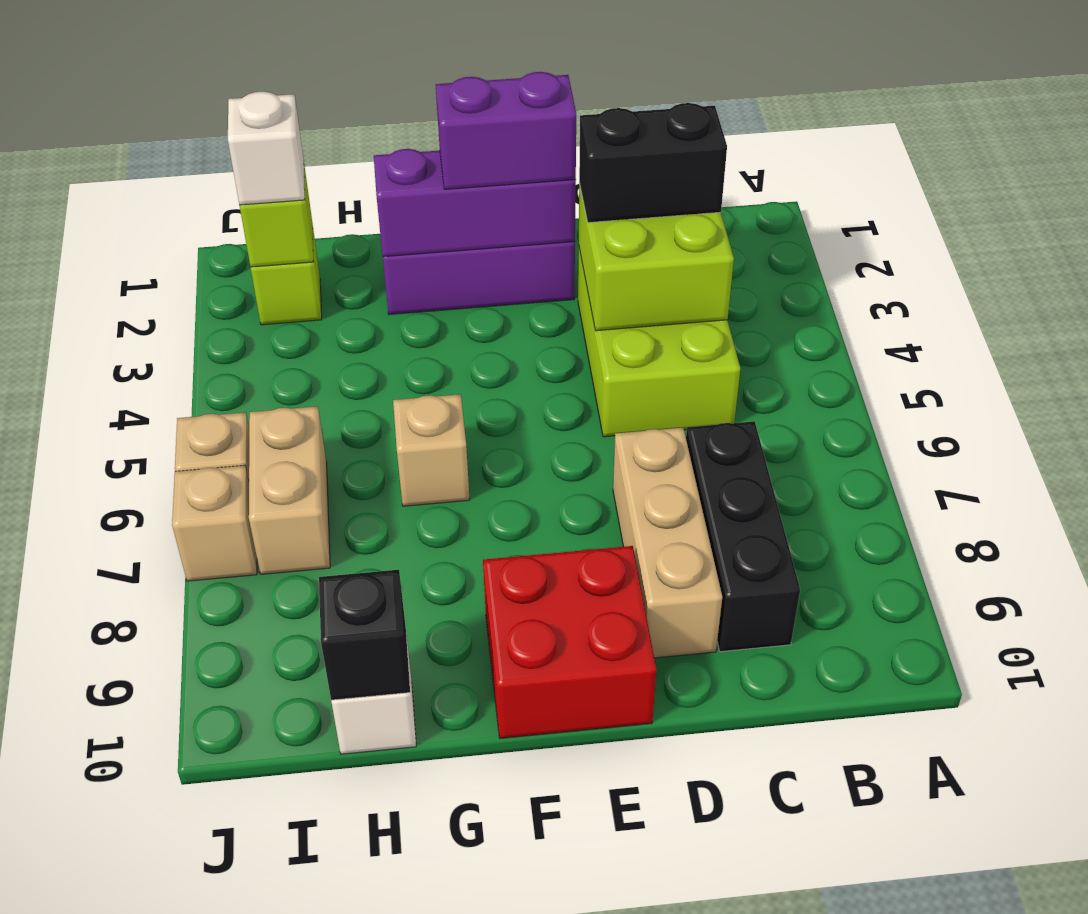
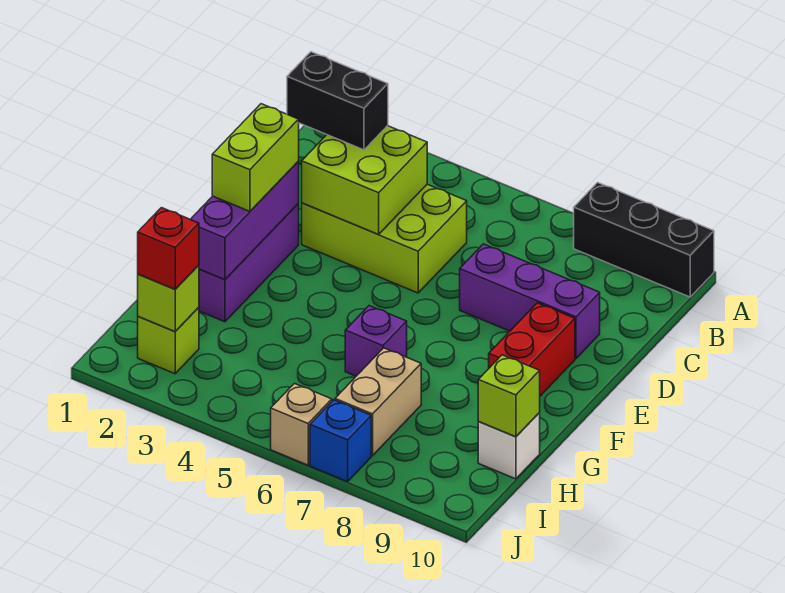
black 1x2 brick [579,103,727,223] -> black 1x2 brick turned to [287,52,388,150]
black 1x3 brick [686,421,800,652] -> black 1x3 brick moved to [574,183,714,297]
tan 1x3 brick [613,428,722,658] -> purple 1x3 brick [460,244,600,359]
purple 1x2 brick [436,72,576,189] -> lime 1x2 brick [212,104,299,211]
red 2x2 brick [483,546,656,738] -> red 1x2 brick [489,303,575,396]
tan 1x1 brick [393,394,470,506] -> purple 1x1 brick [345,306,407,376]
black 1x1 brick [319,570,410,700] -> lime 1x1 brick [478,355,540,437]
white 1x1 brick [228,91,305,205] -> red 1x1 brick [138,208,199,289]
tan 1x2 brick [249,406,330,574] -> tan 1x2 brick turned to [335,348,421,456]
tan 1x1 brick [172,465,257,581] -> blue 1x1 brick [310,400,371,482]

